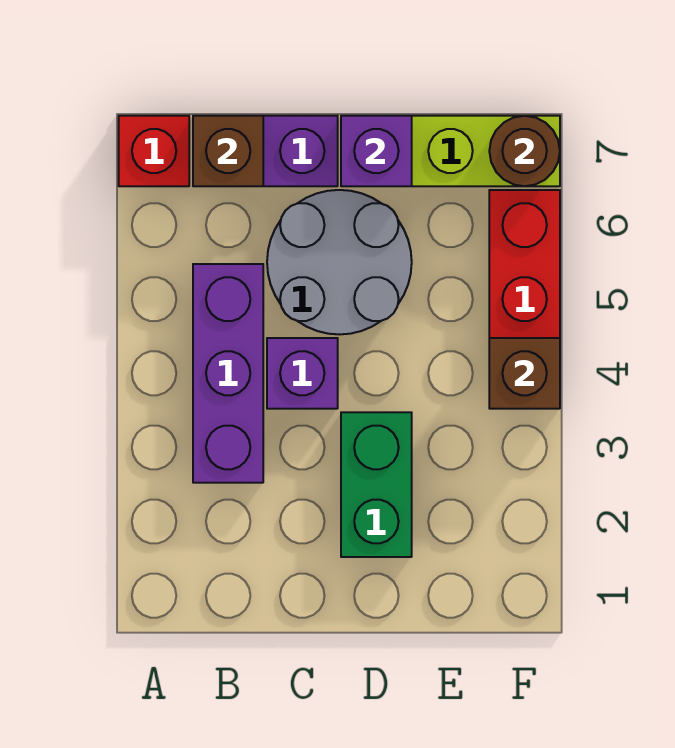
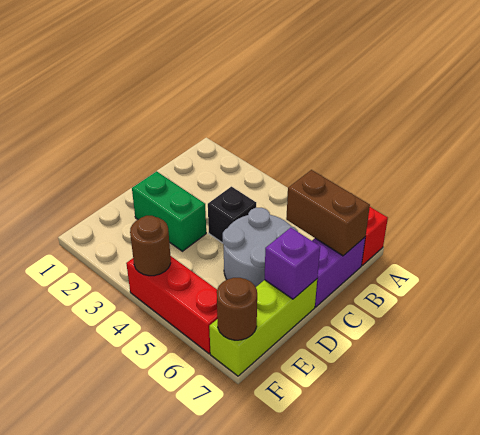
purple 1x3 brick [193,264,263,483] -> none
brown 1x1 brick [193,116,263,186] -> brown 1x2 brick [286,170,370,256]
purple 1x1 brick [267,338,338,409] -> black 1x1 brick [208,187,256,243]
brown 1x1 brick [489,338,560,409] -> brown 1x1 round brick [130,216,171,276]

